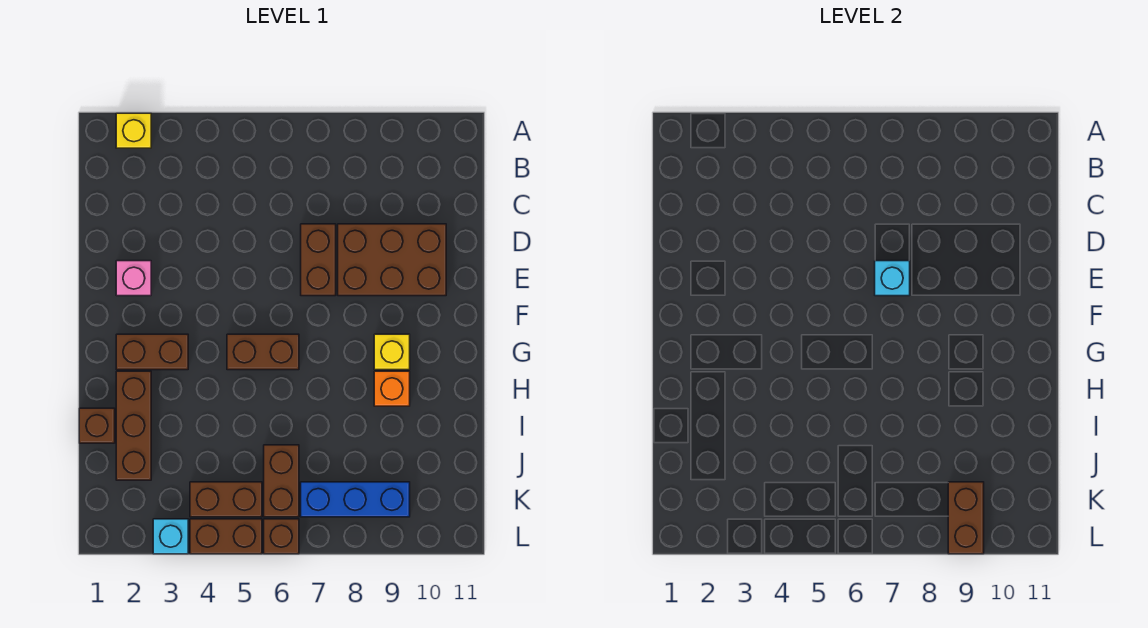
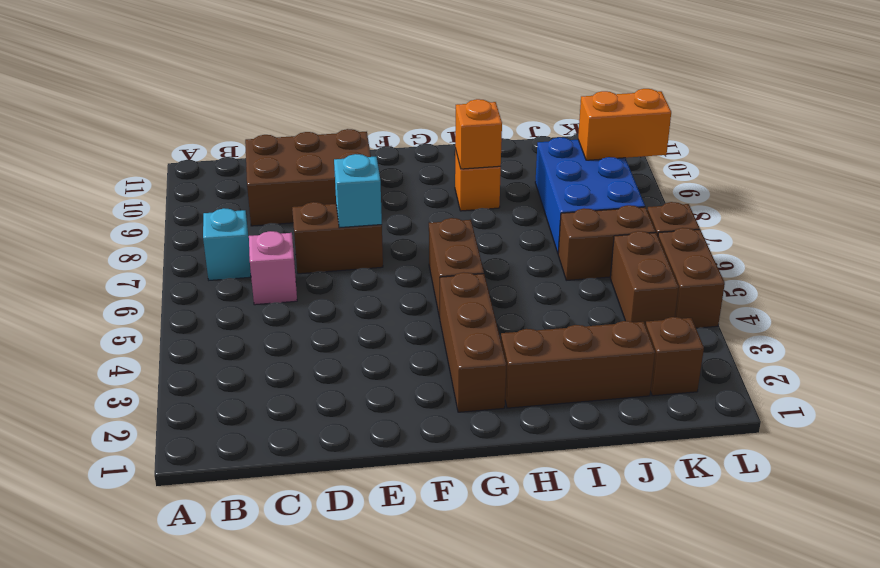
yellow 1x1 brick [116,113,151,148] -> none
brown 2x3 brick [338,224,446,296] -> brown 2x3 brick turned to [245,129,371,226]
pink 1x1 brick [116,261,151,296] -> pink 1x1 brick moved to [249,231,297,305]
brown 1x2 brick [116,334,188,370] -> brown 1x3 brick [440,272,506,412]
yellow 1x1 brick [374,334,410,370] -> none
none -> orange 1x1 brick [455,99,502,169]
brown 1x1 brick [79,408,115,443] -> brown 1x1 brick moved to [646,317,704,396]
blue 1x3 brick [301,482,410,517] -> blue 2x3 brick [535,137,645,253]
brown 1x2 brick [948,482,984,554] -> orange 1x2 brick [578,89,671,160]
cyan 1x1 brick [153,519,188,554] -> cyan 1x1 brick moved to [203,208,251,280]

